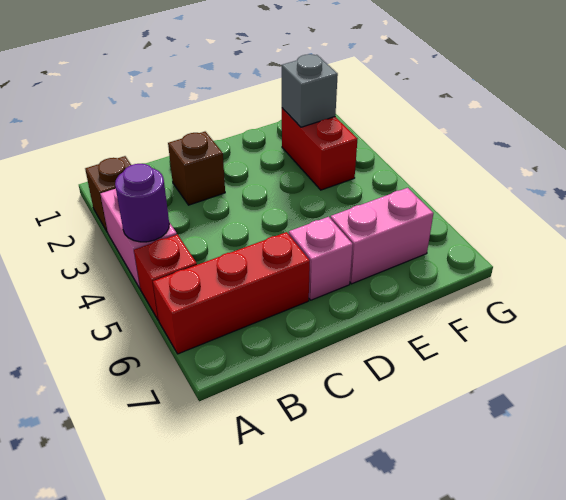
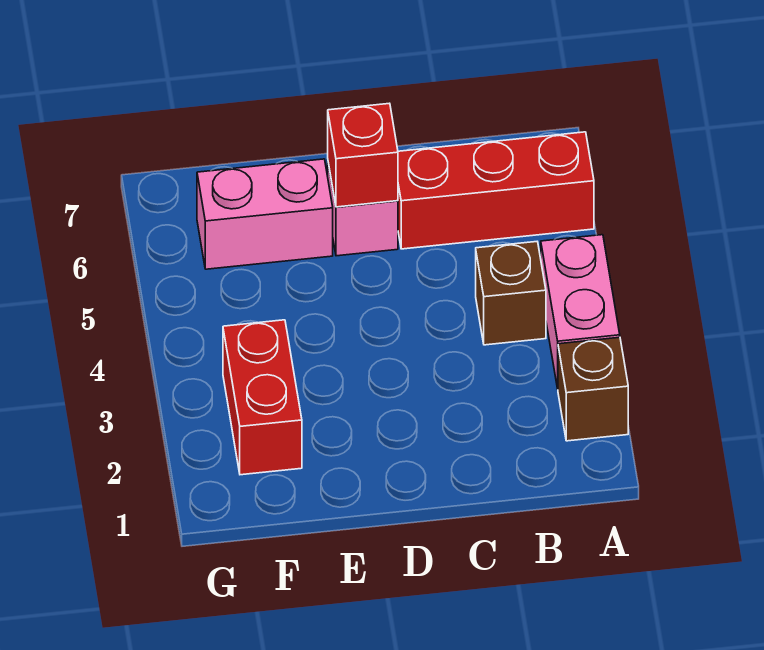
purple 1x1 round brick [115,164,169,242] -> none
red 1x1 brick [134,234,197,320] -> red 1x1 brick moved to [328,103,398,207]
brown 1x1 brick [168,132,225,205] -> brown 1x1 brick moved to [476,242,546,345]
grey 1x1 brick [282,54,338,127] -> none

